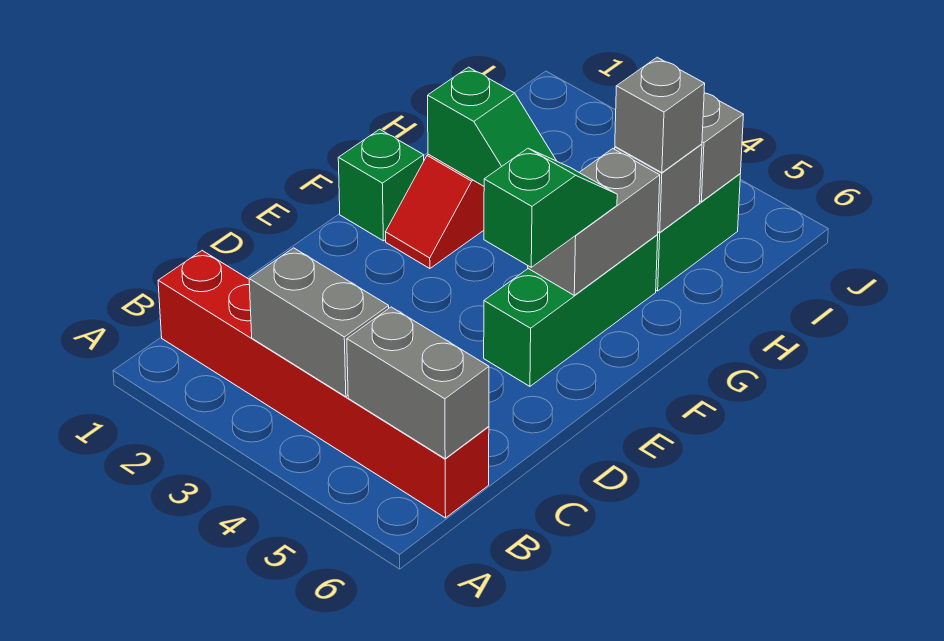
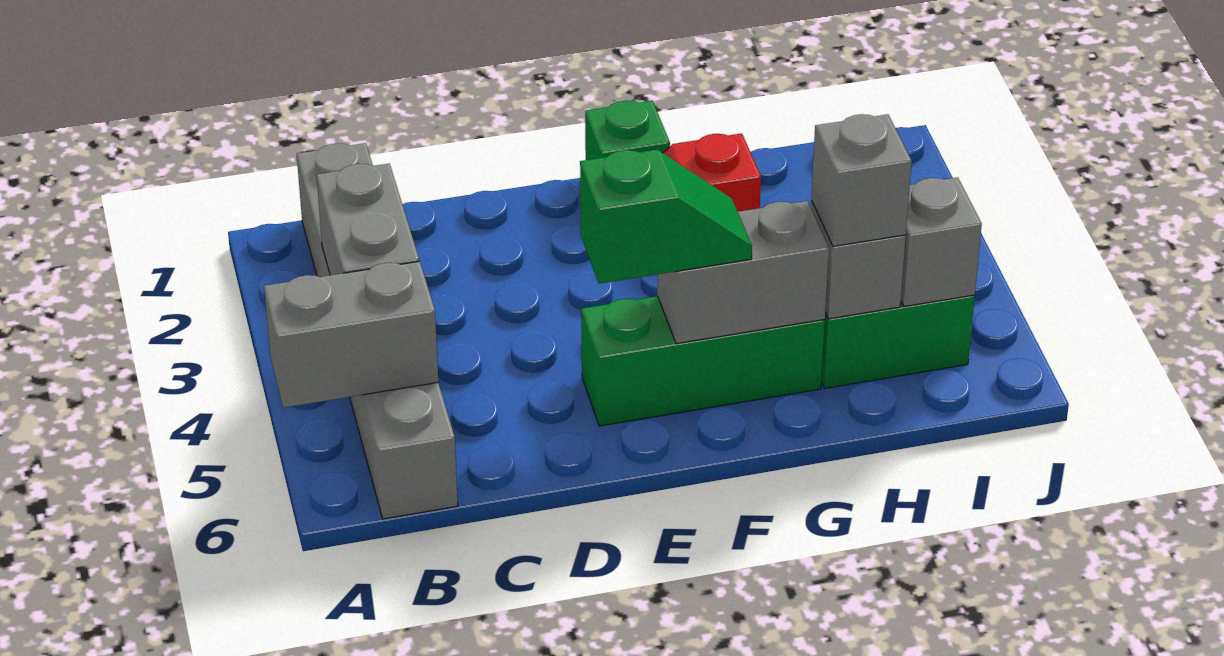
red 1x6 brick [158,251,489,518] -> grey 1x6 brick [297,143,458,519]
grey 1x2 brick [347,307,489,459] -> grey 1x2 brick turned to [264,261,438,408]
green 1x2 slope [428,67,556,186] -> none

